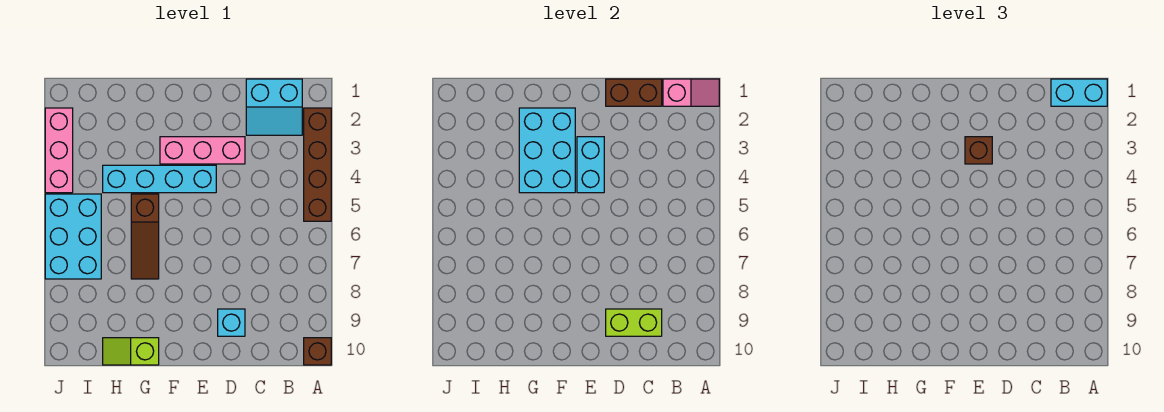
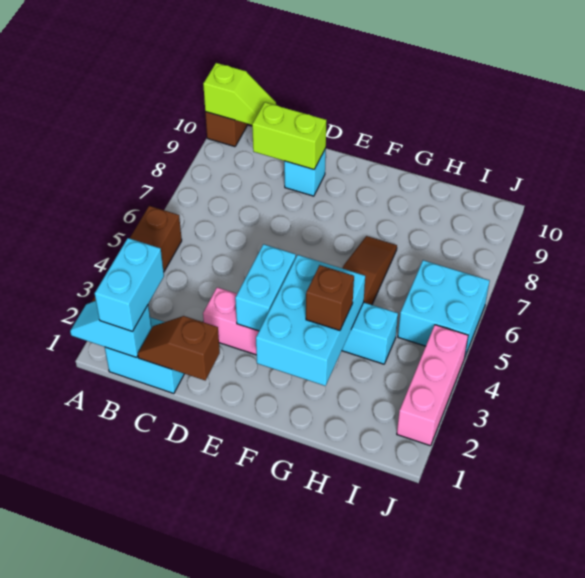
pink 1x2 slope [663,79,719,106] -> cyan 1x2 slope [70,301,152,358]
cyan 1x2 brick [1051,79,1107,106] -> cyan 1x2 brick turned to [95,238,164,332]
brown 1x2 brick [606,79,662,106] -> brown 1x2 slope [138,316,220,380]
brown 1x1 brick [965,137,992,164] -> brown 1x1 brick moved to [306,265,354,331]
lime 1x2 slope [103,338,159,365] -> lime 1x2 slope moved to [203,63,276,125]
cyan 2x3 brick [45,194,101,279] -> cyan 2x2 brick [398,260,490,356]

